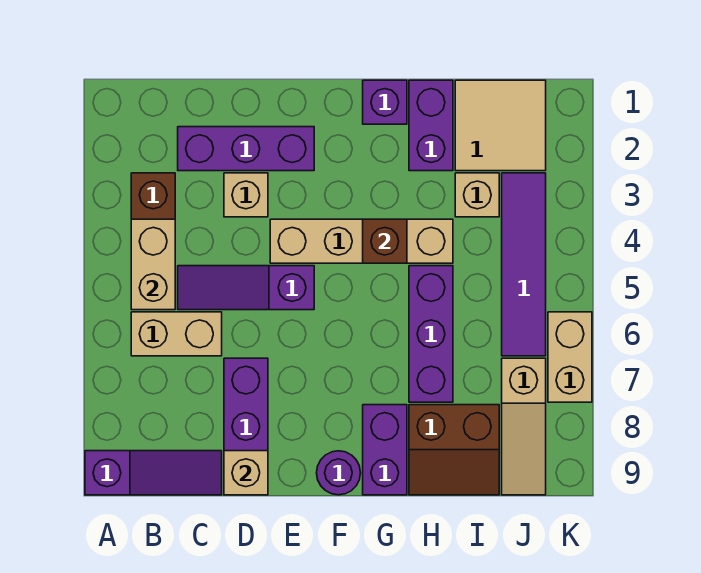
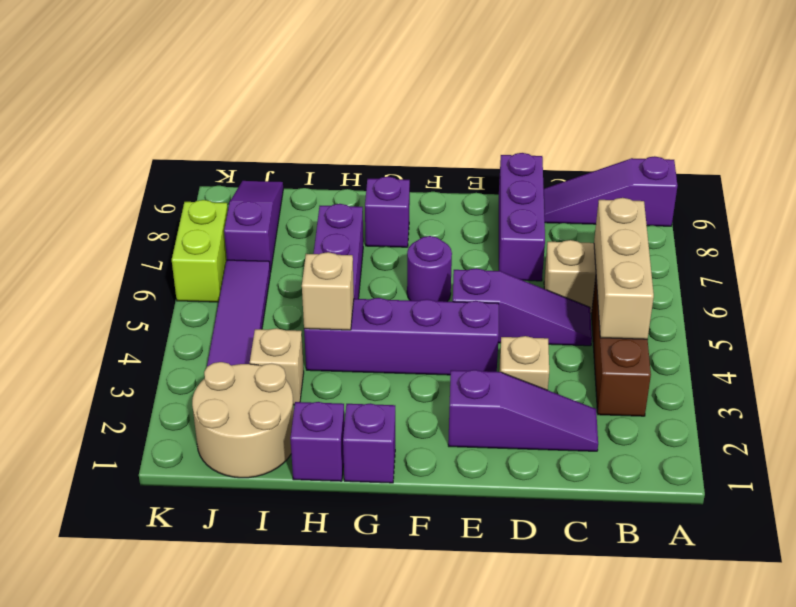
tan 1x2 brick [131,219,175,310] -> tan 1x3 brick [594,198,654,339]
purple 1x3 brick [178,127,314,171] -> purple 1x3 slope [448,370,598,451]
tan 1x1 brick [224,451,268,495] -> tan 1x1 brick moved to [302,252,354,330]
tan 1x4 brick [270,219,453,263] -> purple 1x4 brick [304,298,499,375]
purple 1x1 round brick [317,451,361,495] -> purple 1x1 round brick moved to [407,236,452,302]
brown 1x1 brick [363,219,407,263] -> none
purple 1x2 brick [363,405,407,495] -> purple 1x1 brick [365,177,410,247]
purple 1x2 brick [409,80,453,171] -> purple 1x1 brick [290,402,345,481]
brown 2x2 slope [409,405,499,495] -> none
tan 2x2 tile [455,80,546,171] -> tan 2x2 round brick [192,362,294,478]
tan 1x3 slope [502,358,546,495] -> purple 1x3 slope [224,181,283,273]
tan 1x2 brick [548,312,592,402] -> lime 1x2 brick [172,200,228,302]

